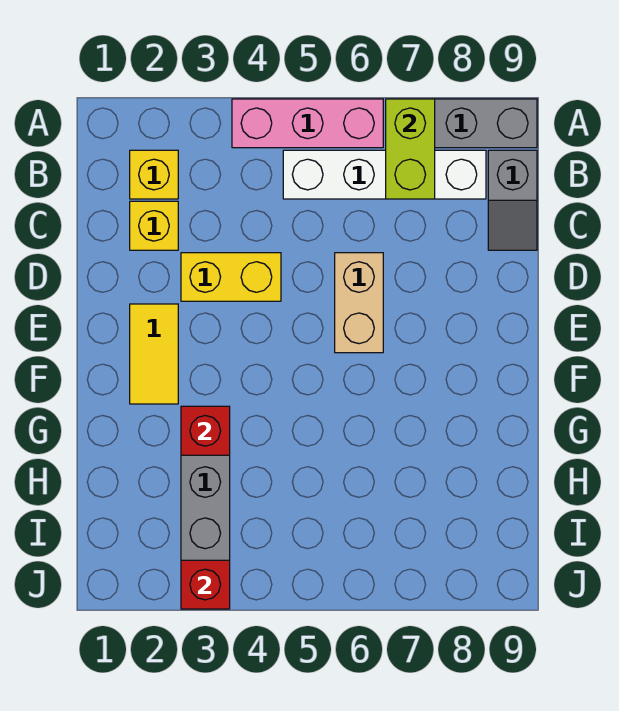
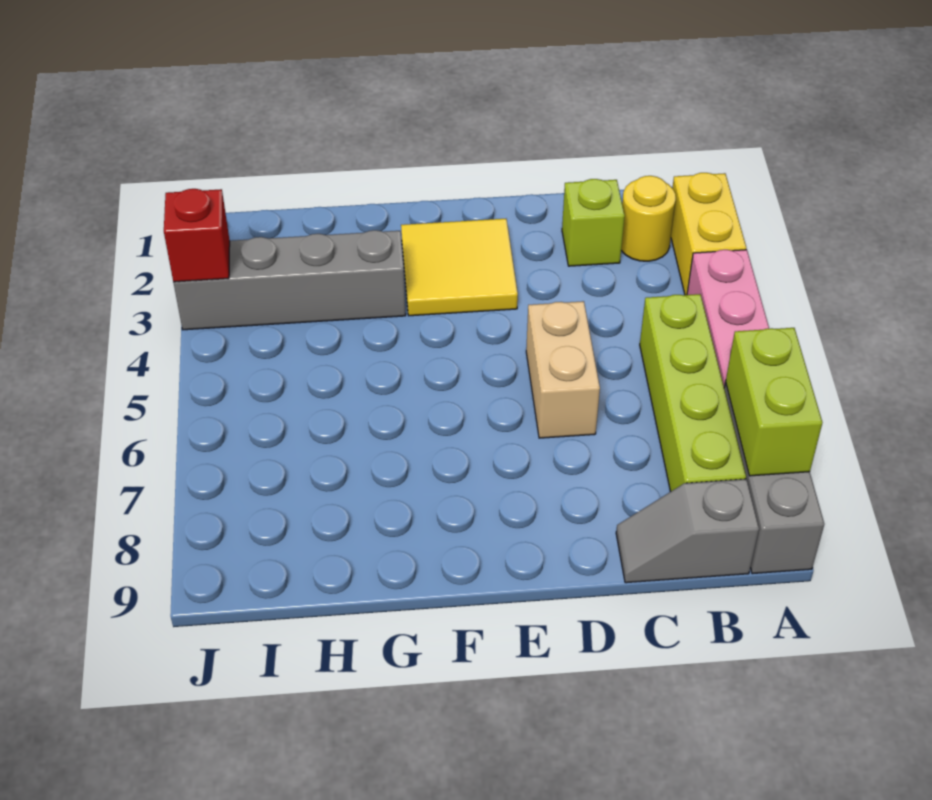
lime 1x2 brick [386,99,435,199] -> lime 1x2 brick turned to [726,328,822,476]
yellow 1x1 brick [130,150,178,199] -> yellow 1x1 round brick [621,176,676,261]
white 1x4 brick [283,150,486,199] -> lime 1x4 brick [640,294,746,492]
yellow 1x1 brick [130,201,178,250] -> lime 1x1 brick [562,179,625,266]
yellow 1x2 brick [181,253,281,301] -> yellow 1x2 brick moved to [671,173,746,295]
tan 1x2 brick [335,253,383,353] -> tan 1x2 brick turned to [526,301,600,438]
yellow 1x2 tile [130,304,178,404] -> yellow 2x2 tile [401,219,518,316]
red 1x1 brick [181,406,230,455] -> none

